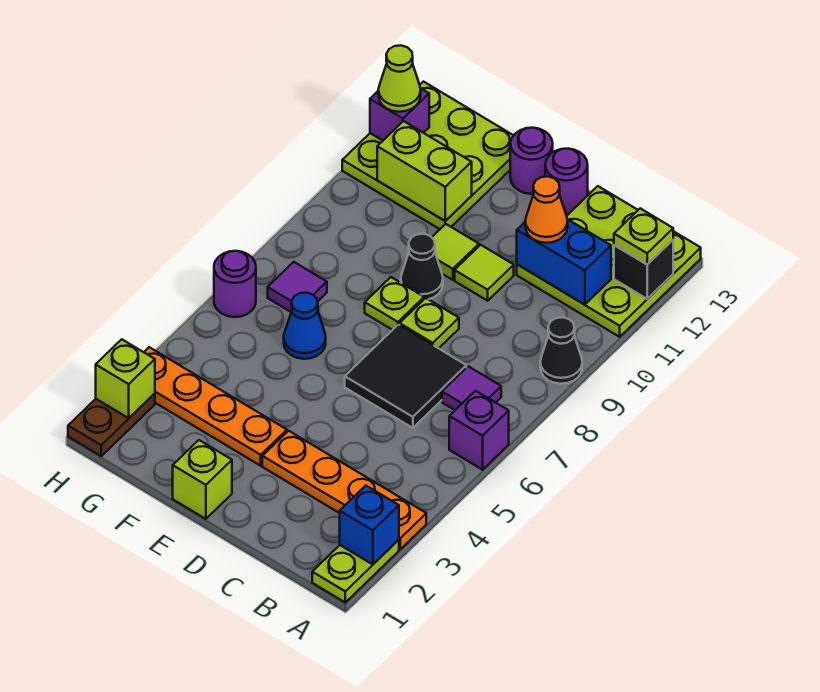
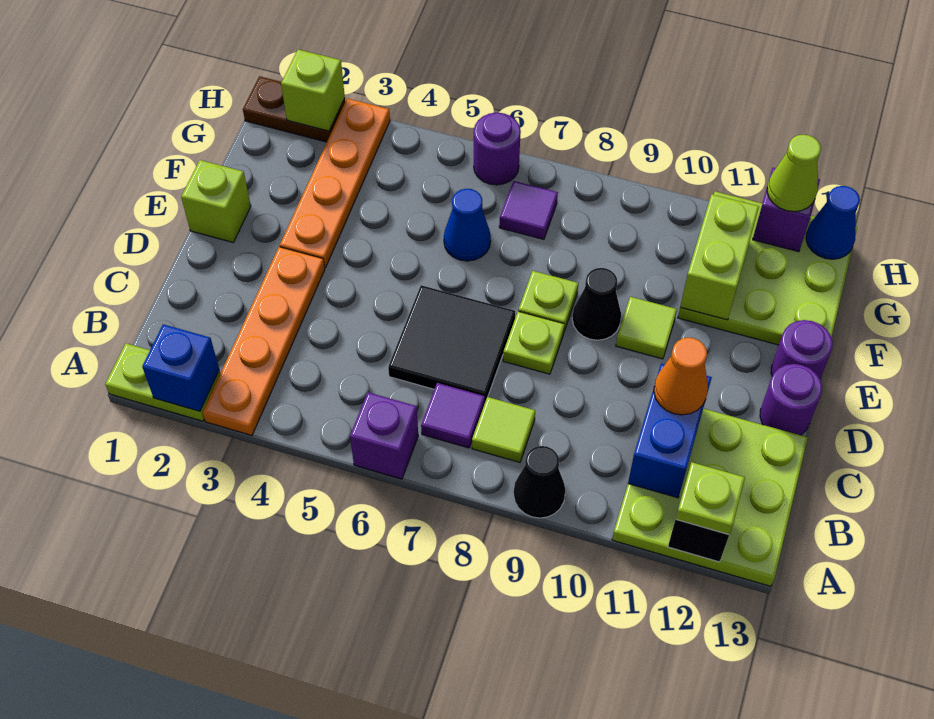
lime 1x1 tile [455,245,514,301] -> lime 1x1 tile moved to [472,397,535,462]
none -> blue 1x1 cone [806,186,860,259]

